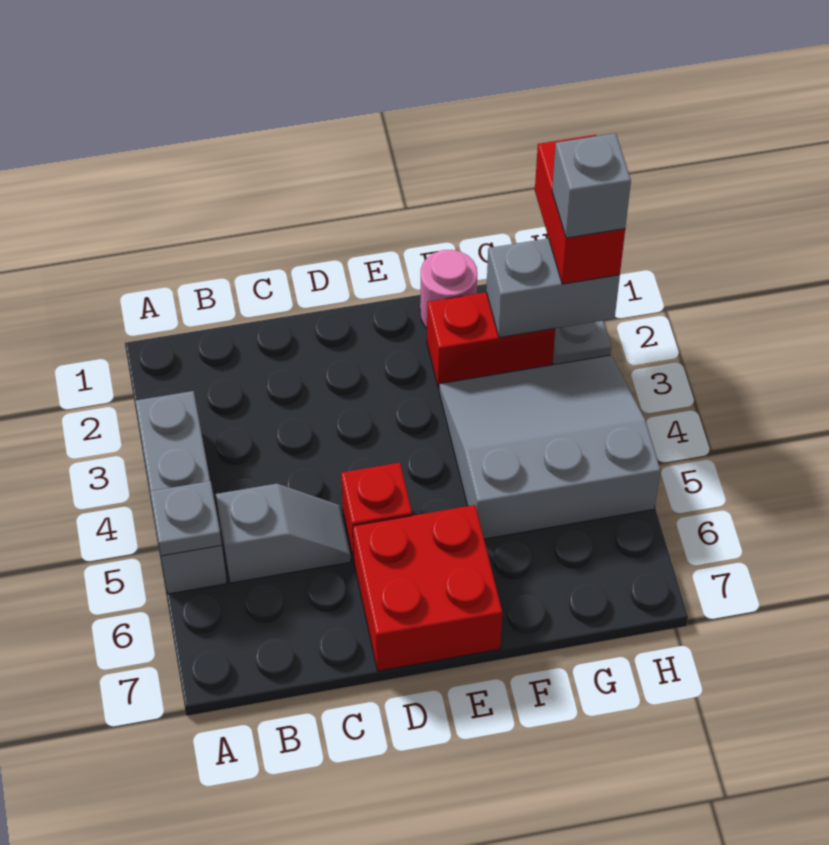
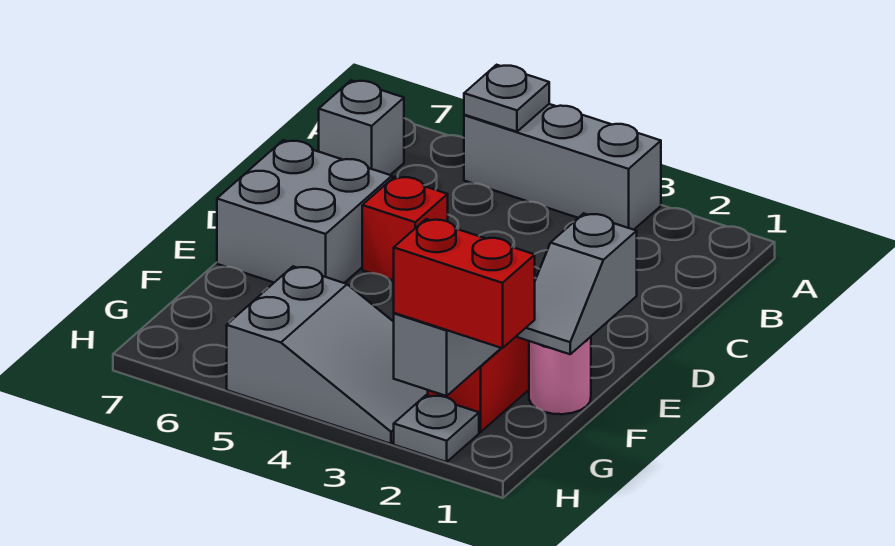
grey 1x2 slope [216,484,351,583] -> grey 1x2 slope moved to [517,213,637,354]
red 2x2 brick [353,505,502,671] -> grey 2x2 brick [217,140,392,283]
grey 3x3 slope [439,355,661,539] -> grey 2x3 slope [227,267,428,444]
grey 1x1 brick [552,133,631,238] -> grey 1x1 brick moved to [319,80,404,175]

